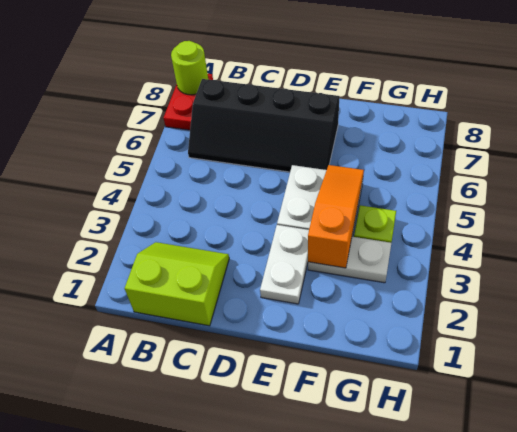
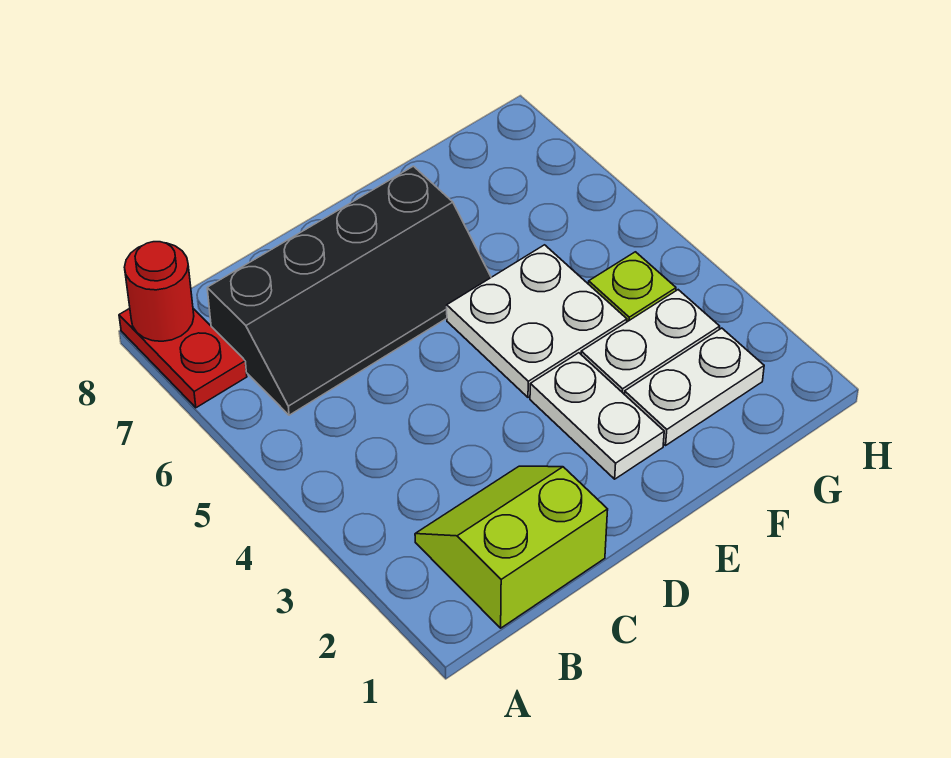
lime 1x1 round brick [171,41,208,95] -> red 1x1 round brick [124,242,194,341]
none -> white 1x2 plate [624,328,764,445]
orange 1x3 slope [308,165,364,268] -> none

